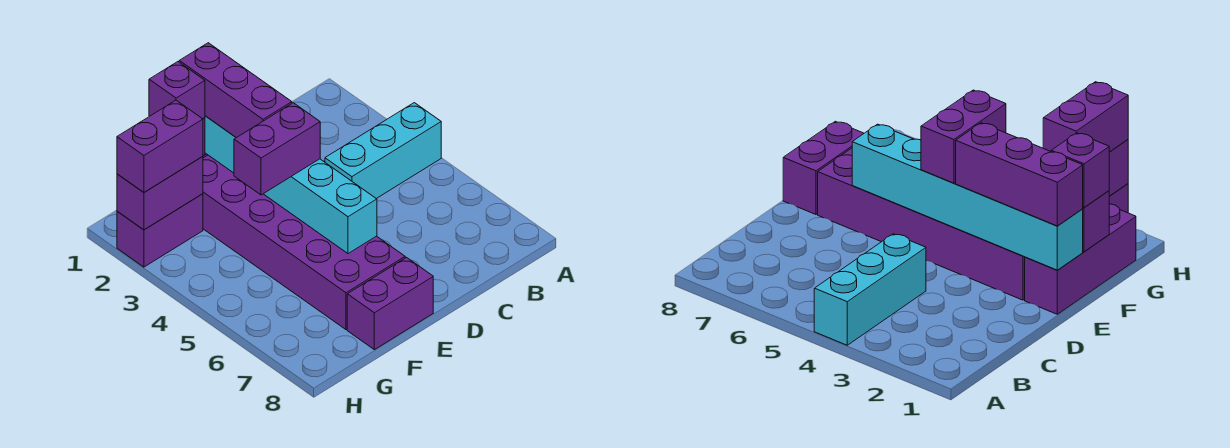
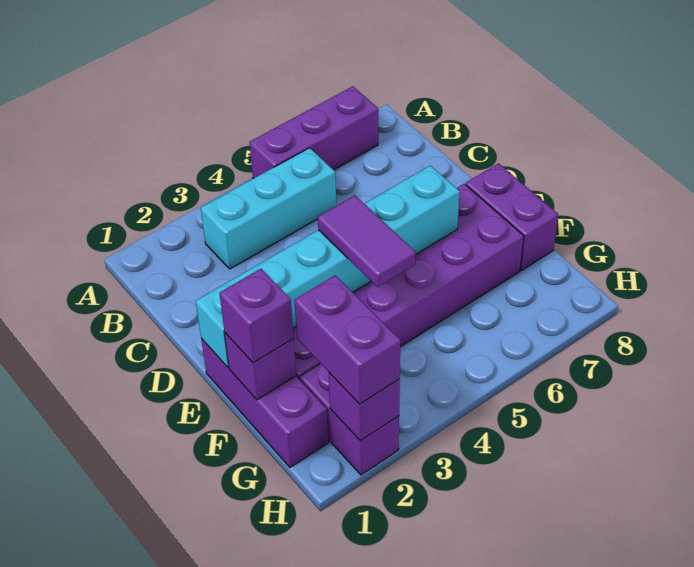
cyan 1x3 brick [325,103,441,199] -> cyan 1x3 brick turned to [201,148,336,269]
purple 1x3 brick [179,43,292,138] -> purple 1x3 brick moved to [249,86,378,179]
purple 1x2 brick [234,103,320,195] -> purple 1x2 tile [318,196,416,287]
purple 1x2 brick [117,157,203,230] -> purple 1x1 brick [329,373,400,440]

